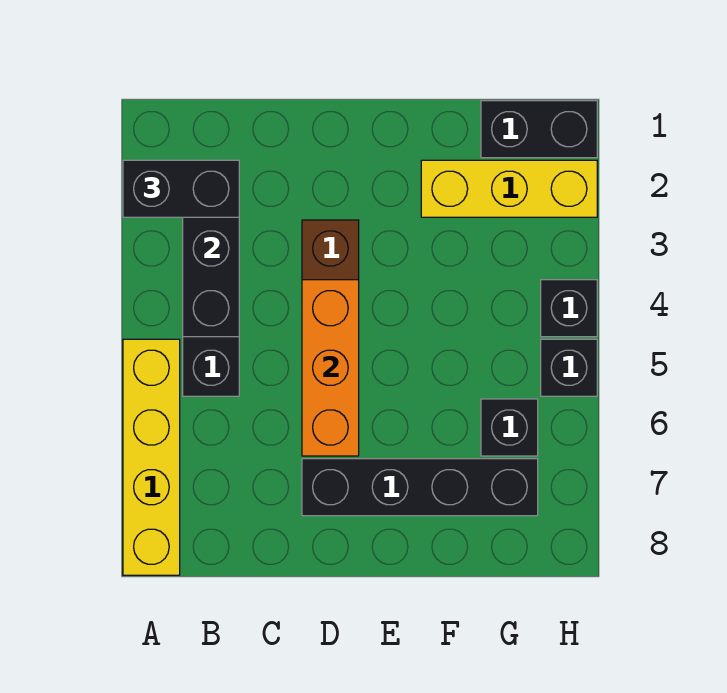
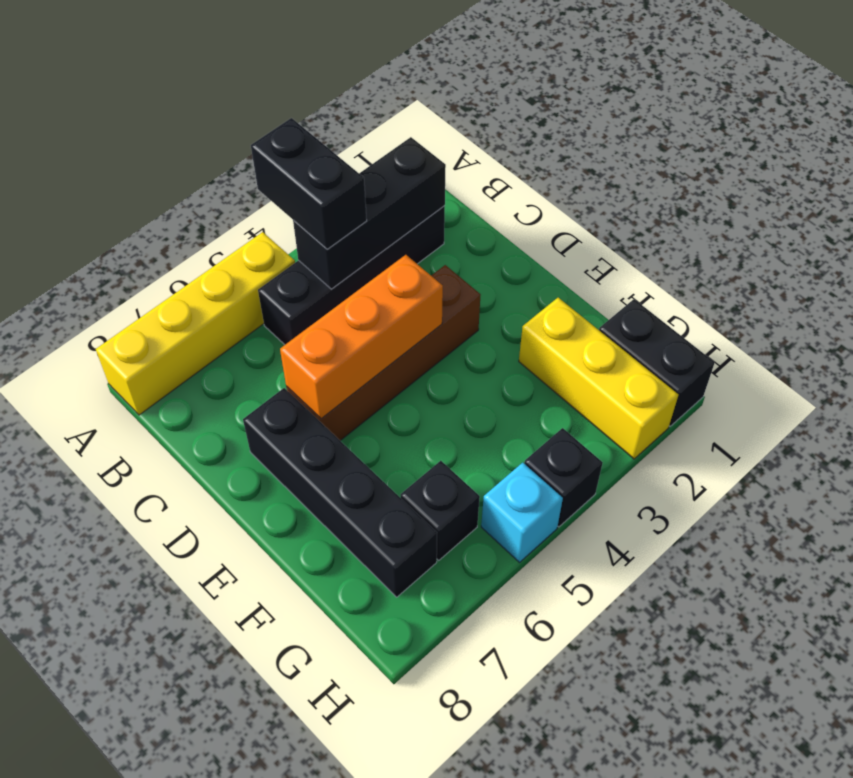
black 1x2 brick [123,160,239,217] -> black 1x2 brick moved to [251,118,367,249]
black 1x1 brick [541,339,597,396] -> cyan 1x1 brick [481,463,563,562]

